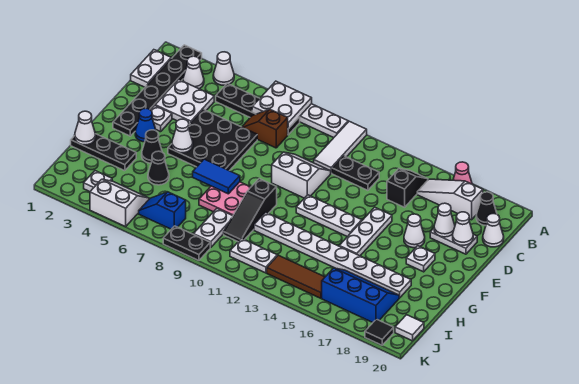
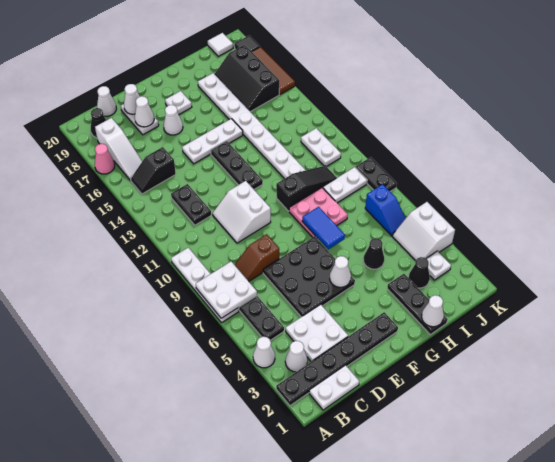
white 1x3 tile [314,121,367,173] -> none
brown 1x2 slope [242,109,288,148] -> brown 1x2 slope turned to [235,234,279,281]
white 1x1 plate [151,106,172,132] -> none
blue 1x1 cone [135,108,156,142] -> none
white 1x3 plate [296,195,362,237] -> black 1x3 plate [211,141,263,189]
black 1x1 cone [142,130,162,163] -> black 1x1 cone moved to [409,257,430,288]
blue 2x3 slope [322,268,399,322] -> black 2x3 slope [215,45,279,112]
brown 1x3 tile [267,255,325,298] -> brown 1x3 tile moved to [252,47,295,94]

